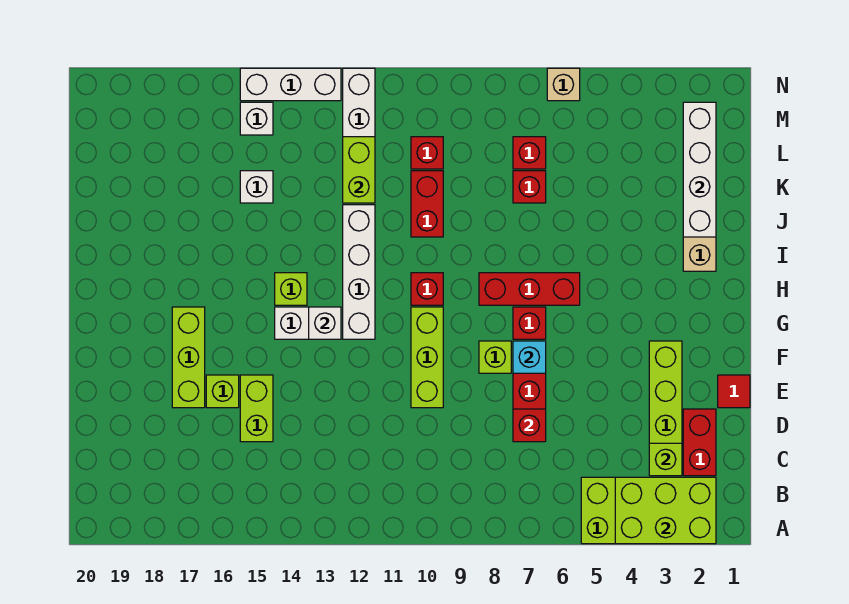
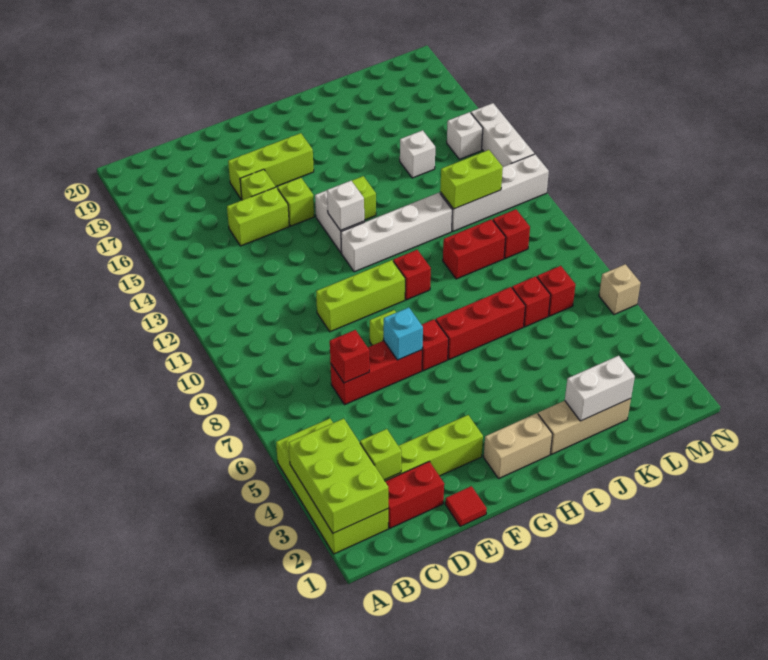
none -> lime 1x1 brick [277,178,314,226]
none -> tan 1x2 brick [484,413,553,478]
red 1x3 brick [479,273,580,305] -> red 1x3 brick turned to [436,287,525,359]
white 1x4 brick [683,102,716,237] -> white 1x2 brick [565,356,635,421]

